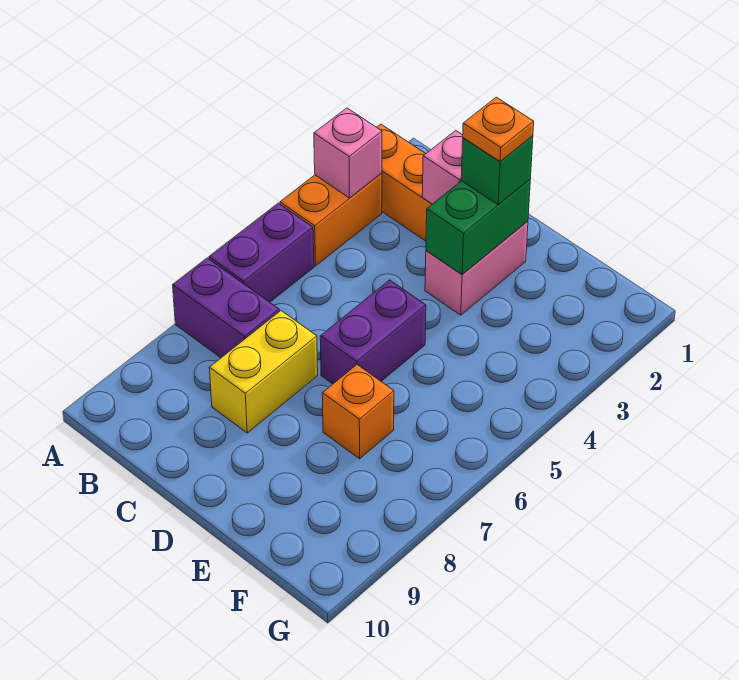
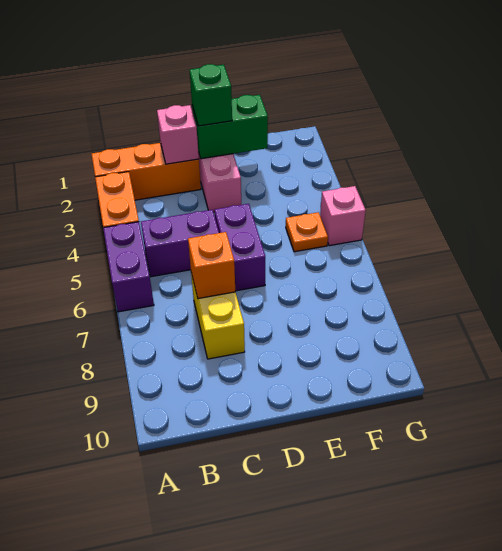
pink 1x1 brick [314,108,382,198] -> pink 1x1 brick moved to [320,186,366,246]
purple 1x2 brick [173,258,279,358] -> purple 1x2 brick moved to [141,210,219,277]
green 1x2 brick [426,180,530,275] -> green 1x2 brick turned to [192,95,268,159]
orange 1x1 plate [463,97,534,161] -> orange 1x1 plate moved to [286,212,328,252]
orange 1x1 brick [322,365,394,459] -> orange 1x1 brick moved to [188,232,235,299]

